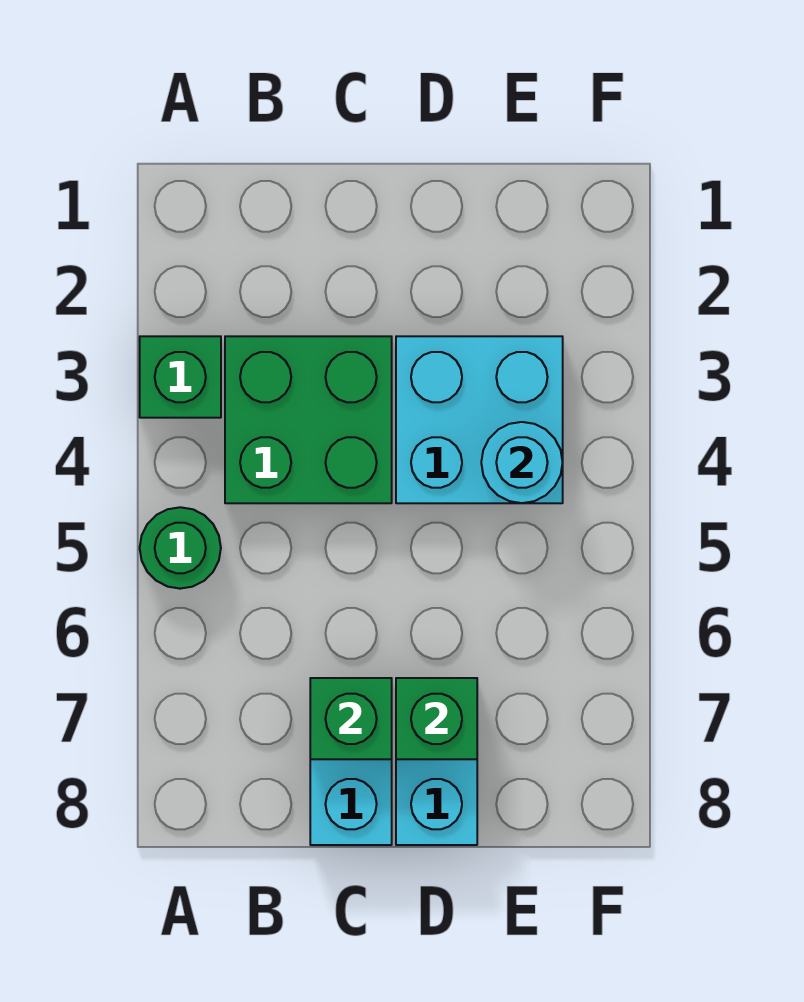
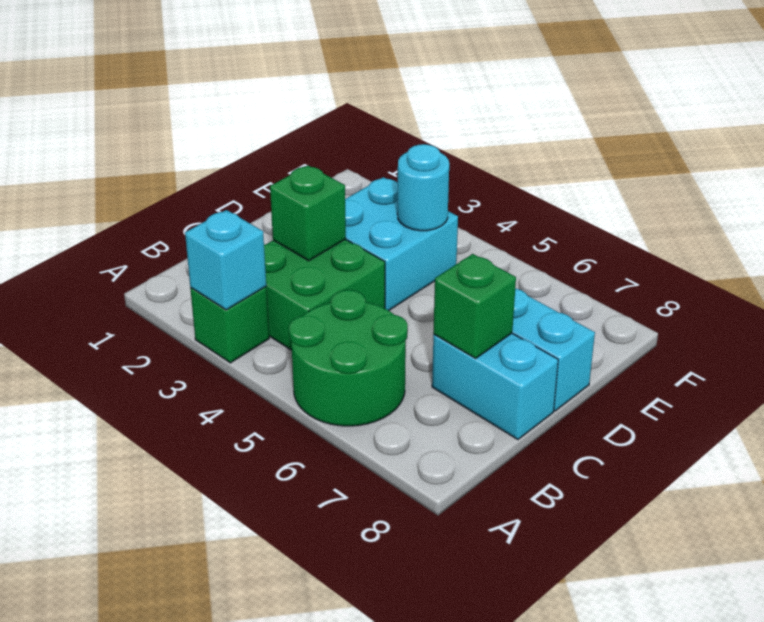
none -> cyan 1x1 brick [185,210,266,310]
green 1x1 round brick [140,507,221,589] -> green 2x2 round brick [289,290,408,426]
green 1x1 brick [396,678,477,759] -> green 1x1 brick moved to [270,166,346,261]

